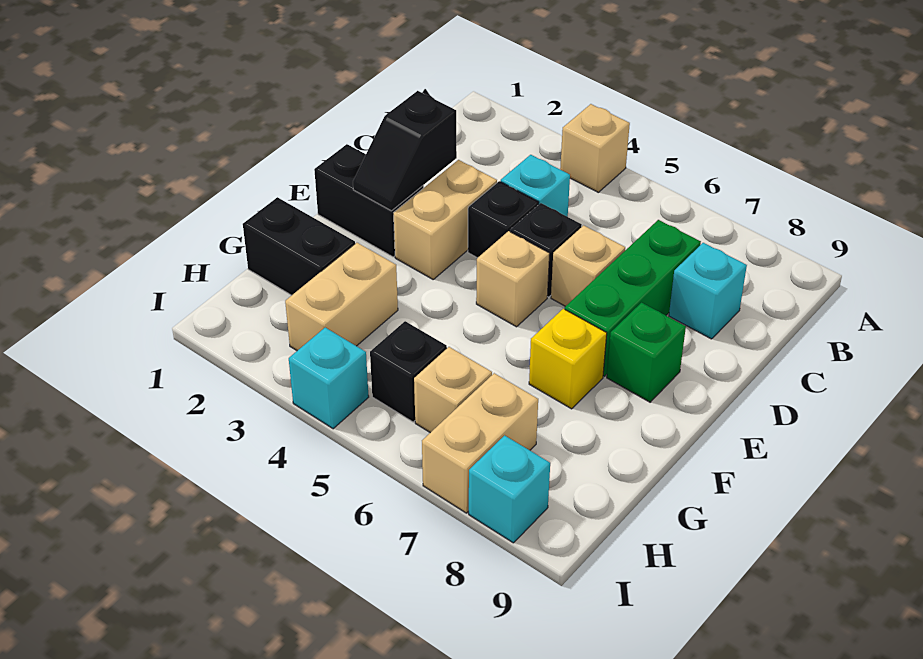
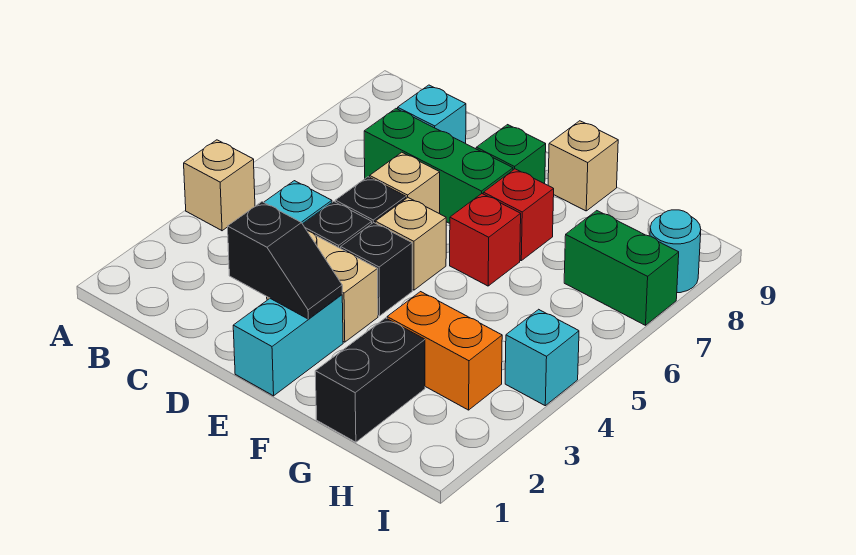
black 1x2 brick [314,144,424,257] -> cyan 1x2 brick [233,295,343,396]
none -> red 1x1 brick [450,194,521,286]
yellow 1x1 brick [529,309,607,409] -> red 1x1 brick [483,169,554,261]
tan 1x2 brick [285,243,398,351] -> orange 1x2 brick [387,292,502,410]
black 1x1 brick [370,321,447,422] -> black 1x1 brick moved to [341,222,412,316]
tan 1x1 brick [414,347,492,433] -> tan 1x1 brick moved to [548,121,618,211]
tan 1x2 brick [422,373,538,513] -> green 1x2 brick [564,211,679,325]
cyan 1x1 brick [469,435,550,543] -> cyan 1x1 round brick [650,210,701,293]

